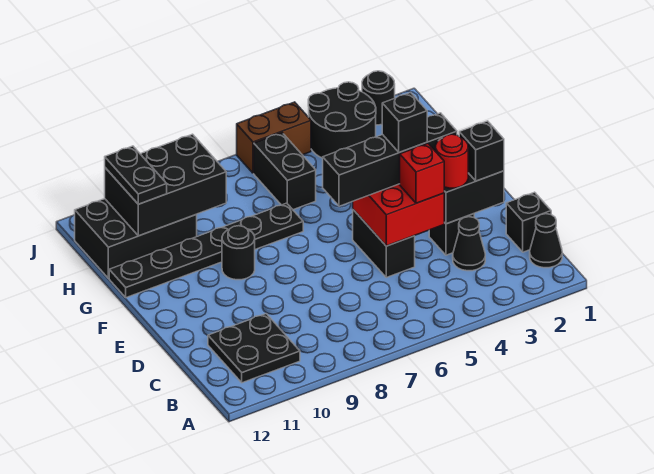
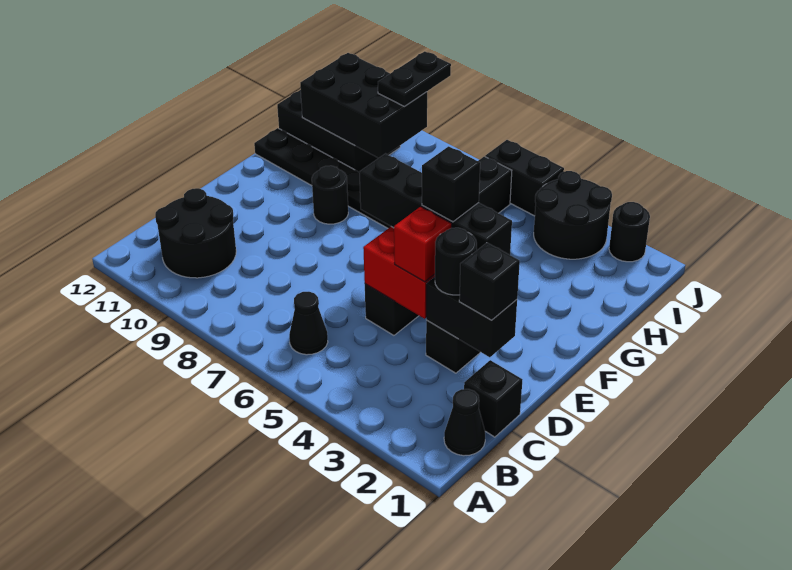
black 2x2 plate [208,314,300,383] -> black 2x2 round brick [155,188,236,278]
black 1x1 cone [453,217,485,271] -> black 1x1 cone moved to [289,292,328,355]
red 1x1 round brick [436,134,468,188] -> black 1x1 round brick [435,228,477,295]
black 1x2 plate [105,146,167,204] -> black 1x2 plate moved to [378,51,451,107]
brown 1x2 brick [237,102,311,173] -> black 1x2 brick [485,140,564,216]

